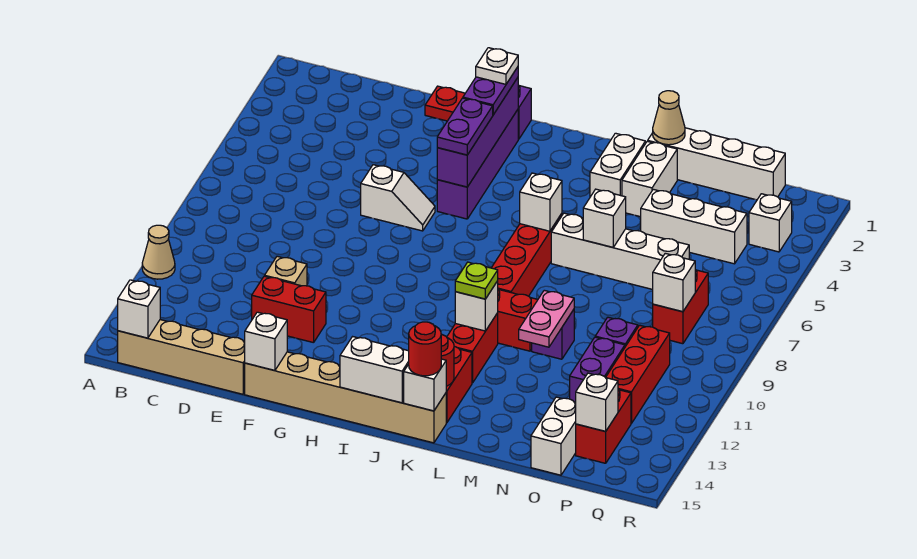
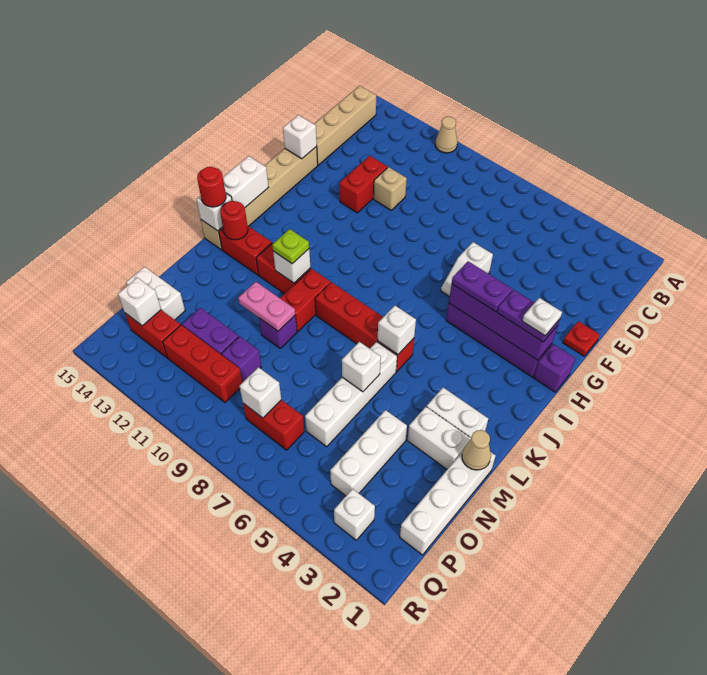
white 1x1 brick [118,280,160,338] -> none

